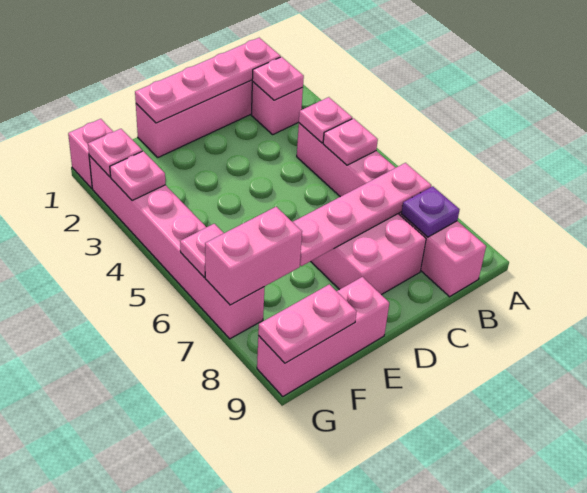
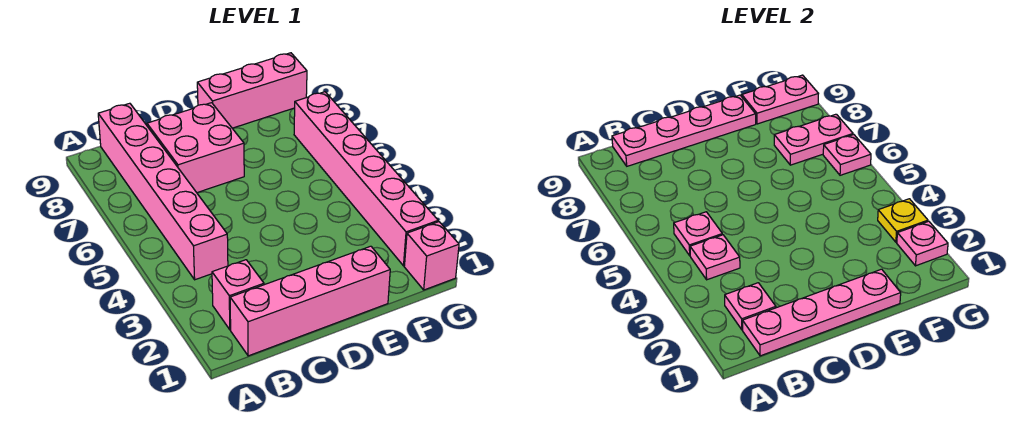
pink 1x4 plate [293,163,431,266] -> pink 1x4 plate moved to [612,95,756,166]
purple 1x1 plate [401,186,460,237] -> none
pink 1x2 brick [205,207,302,305] -> pink 1x2 plate [774,114,853,165]
pink 1x1 plate [110,151,165,201] -> yellow 1x1 plate [878,199,928,242]

